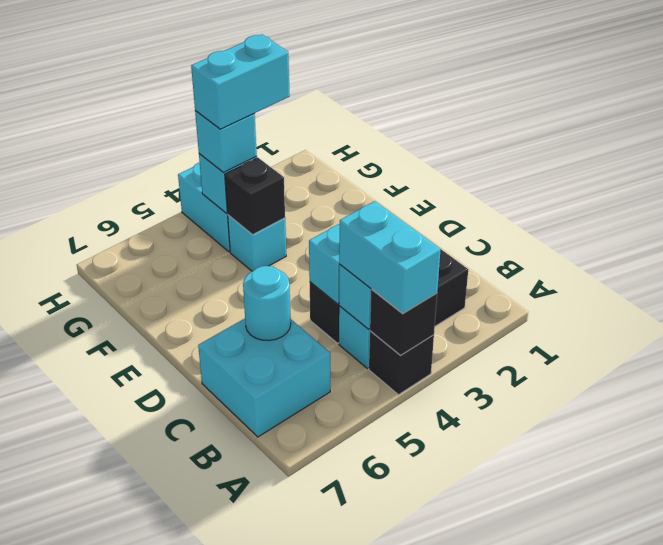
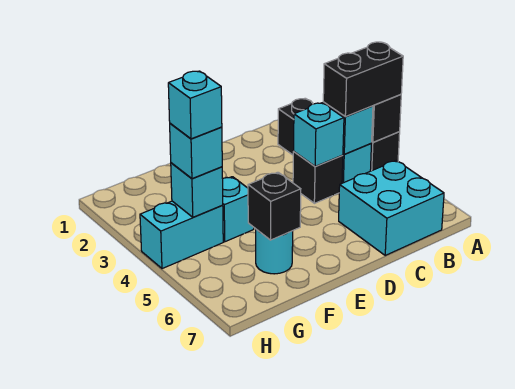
cyan 1x2 brick [339,201,441,314] -> black 1x2 brick [323,42,403,117]
cyan 1x1 round brick [243,266,291,341] -> cyan 1x1 round brick moved to [256,229,293,274]
black 1x1 brick [225,158,285,235] -> black 1x1 brick moved to [248,172,301,240]
cyan 1x2 brick [191,35,290,129] -> cyan 1x1 brick [168,71,222,139]

